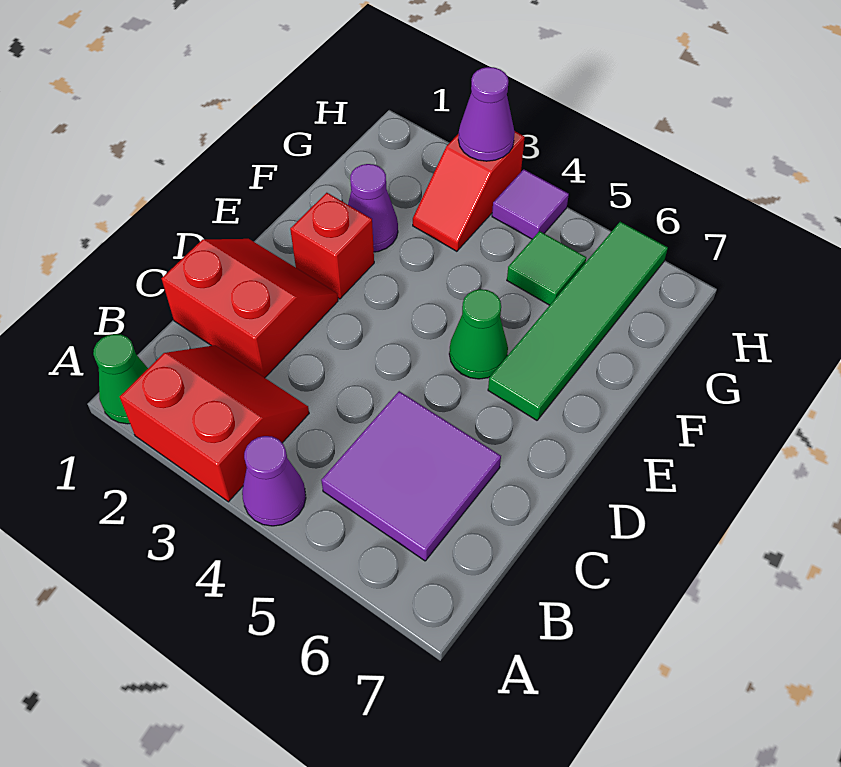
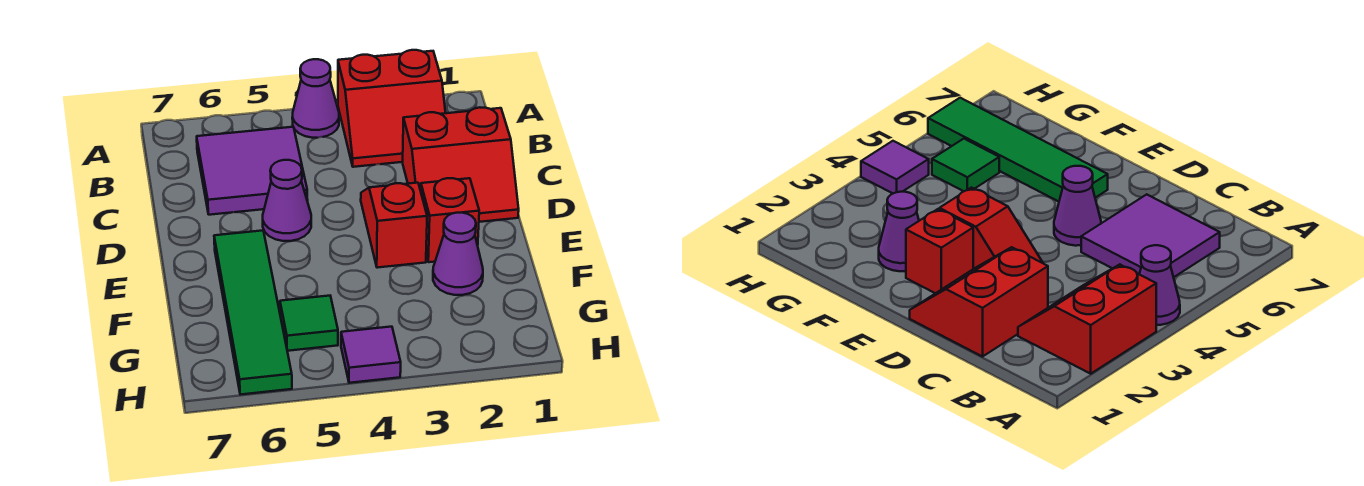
green 1x1 cone [93,334,148,424] -> none
green 1x1 cone [449,289,508,379] -> none
red 1x2 slope [413,131,525,251] -> red 1x2 slope moved to [361,183,427,268]
purple 1x1 cone [458,67,515,161] -> purple 1x1 cone moved to [263,160,311,241]

